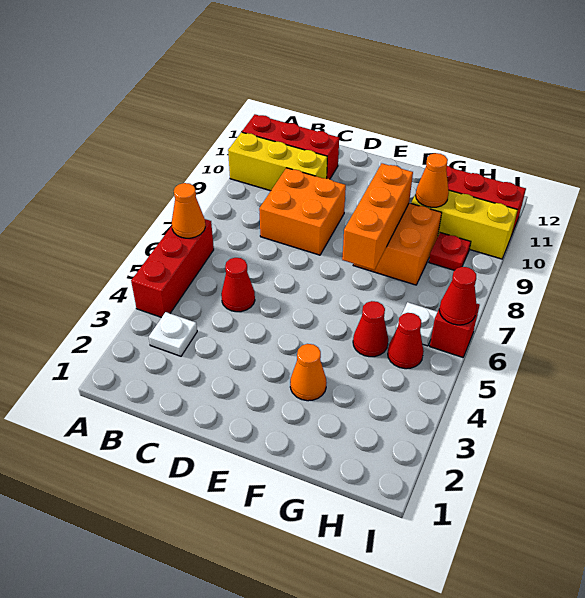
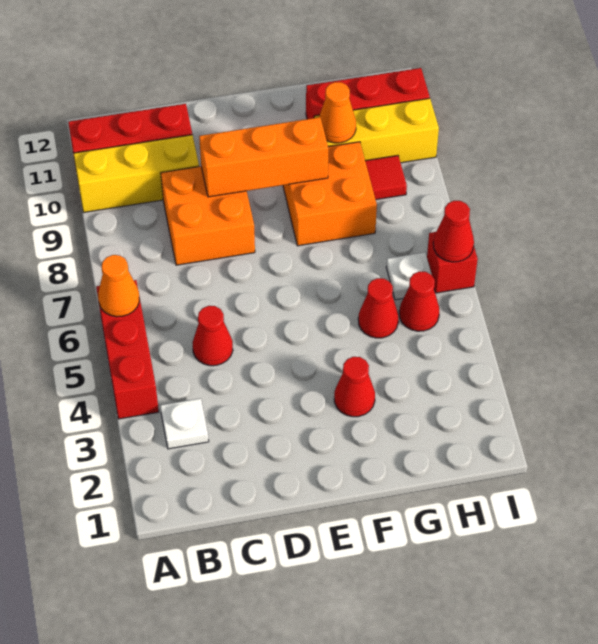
orange 1x1 cone [290,344,327,401] -> red 1x1 cone [334,357,375,417]
orange 1x3 brick [342,163,413,270] -> orange 1x3 brick turned to [199,117,328,197]
red 1x1 plate [429,233,471,270] -> red 1x1 tile [365,156,407,200]

